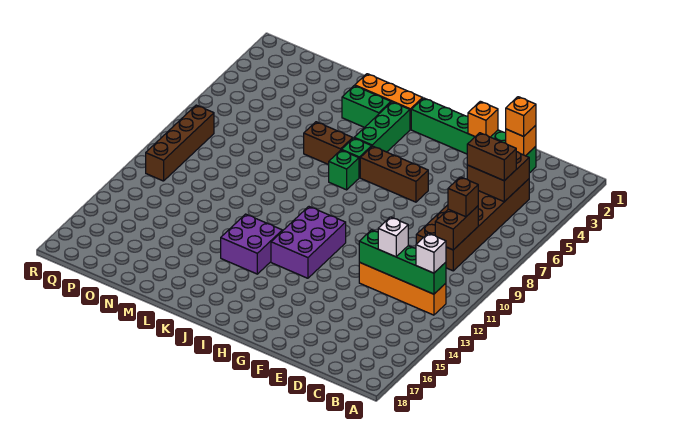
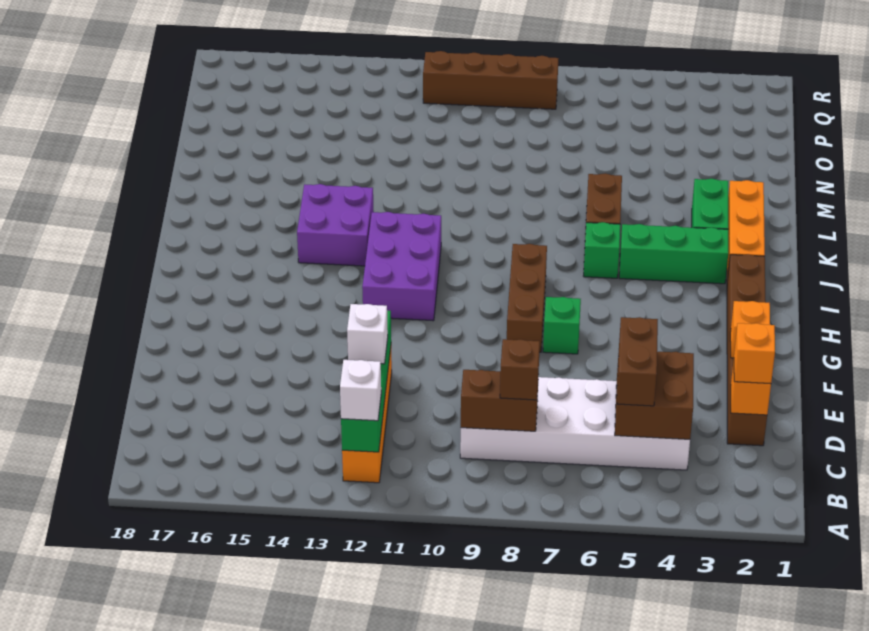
brown 2x6 brick [416,179,529,271] -> white 2x6 brick [460,377,690,470]
green 1x6 brick [411,98,536,173] -> brown 1x6 brick [727,254,767,446]
brown 1x3 brick [360,146,428,202] -> brown 1x3 brick moved to [507,244,547,352]
purple 2x3 brick [271,207,346,278] -> purple 2x3 brick turned to [362,212,441,321]
green 1x1 brick [329,150,359,190] -> green 1x1 brick moved to [543,297,581,354]

